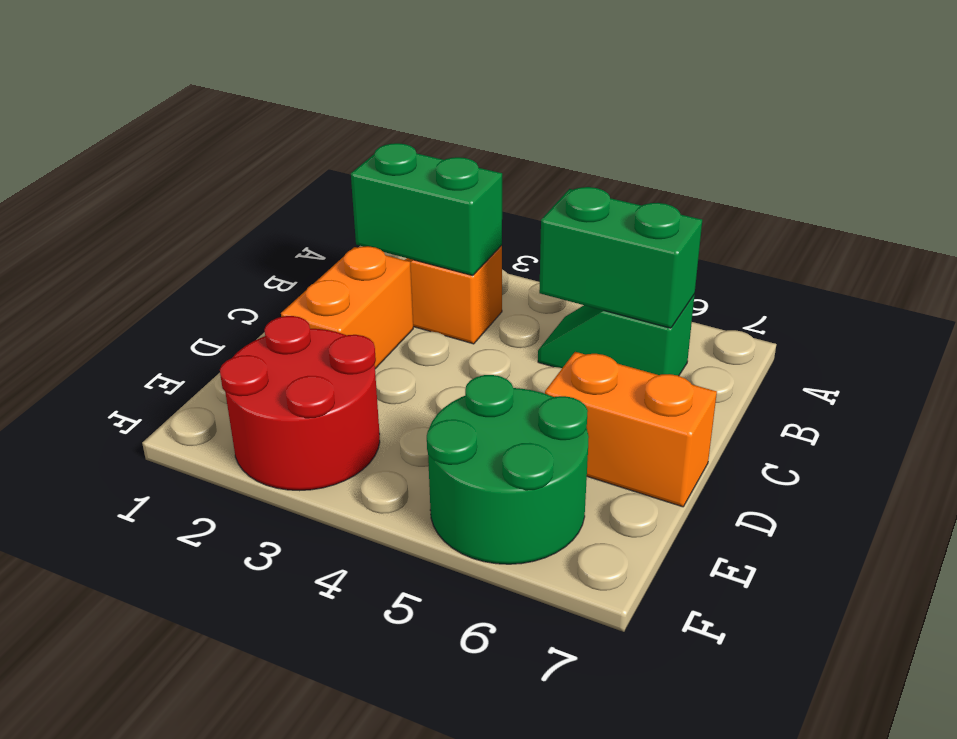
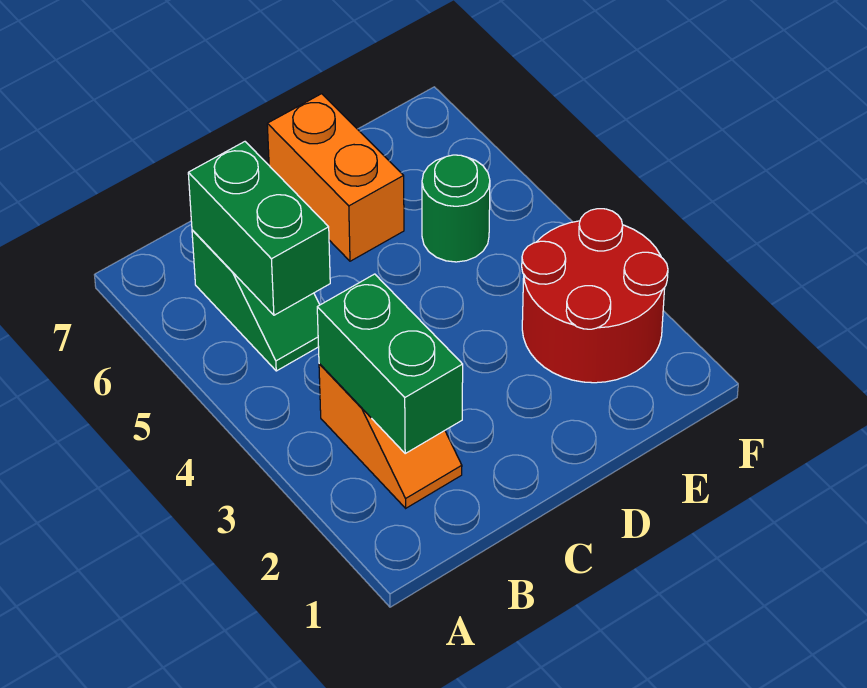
orange 1x2 brick [281,246,413,369] -> none
green 2x2 round brick [427,375,589,564] -> green 1x1 round brick [422,155,490,262]

